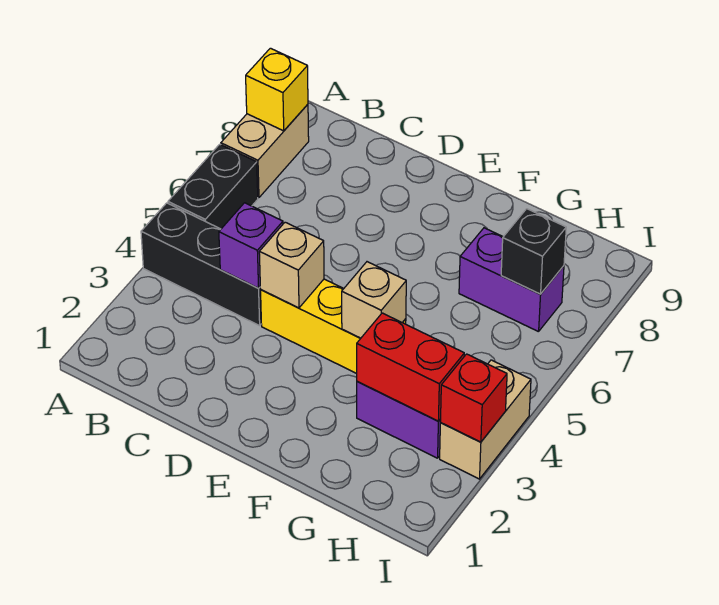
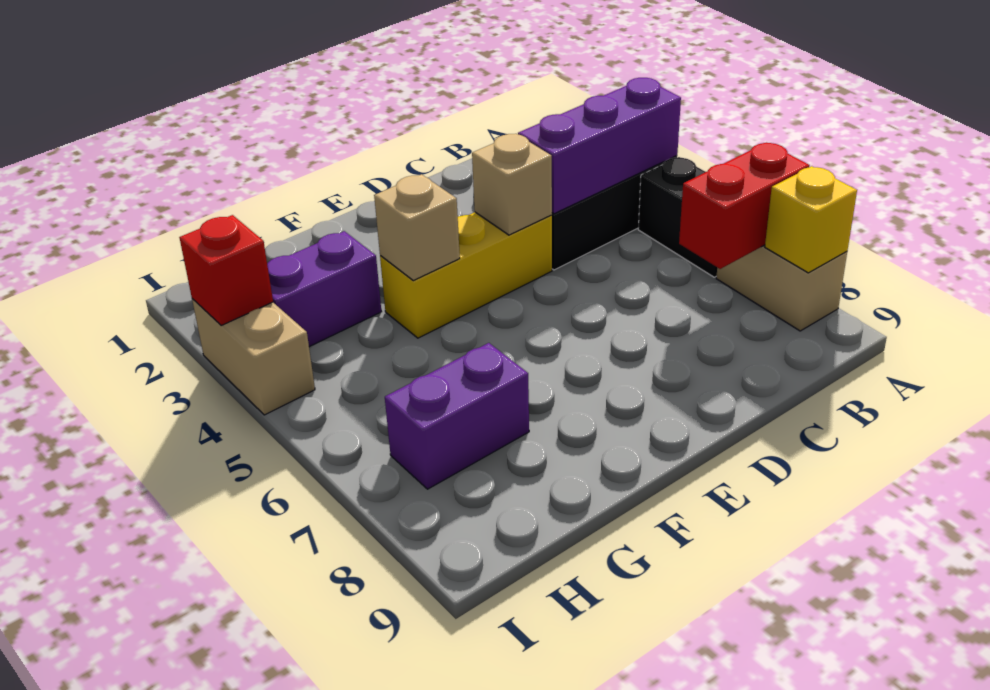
purple 1x1 brick [219,203,283,288] -> purple 1x3 brick [518,78,681,214]
red 1x2 brick [357,313,464,421] -> red 1x2 brick moved to [679,143,810,269]
black 1x1 brick [501,209,566,294] -> none

